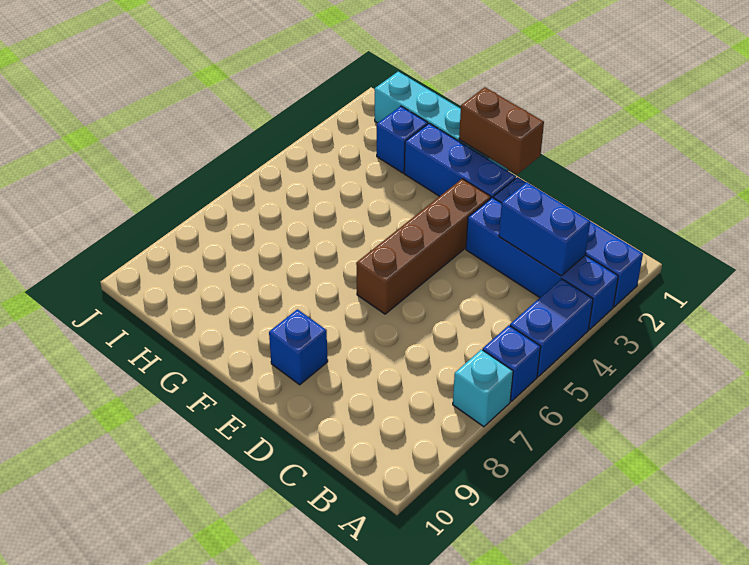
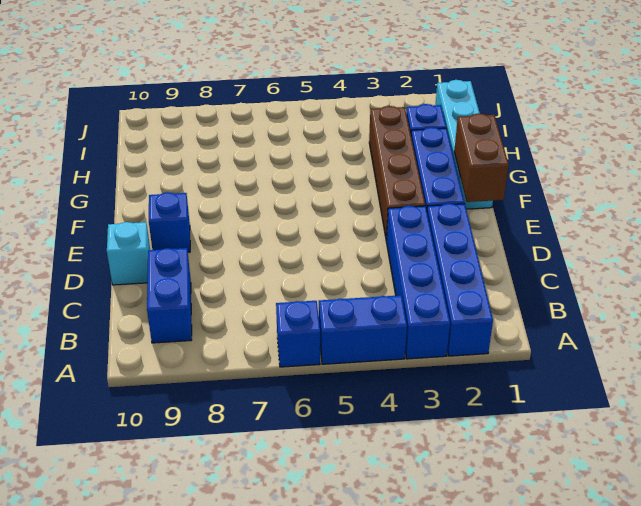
cyan 1x1 brick [453,350,513,427] -> cyan 1x1 brick moved to [107,222,150,285]
blue 1x2 brick [499,182,590,276] -> blue 1x2 brick moved to [147,248,192,343]
brown 1x4 brick [356,179,491,314] -> brown 1x4 brick turned to [369,106,425,239]

